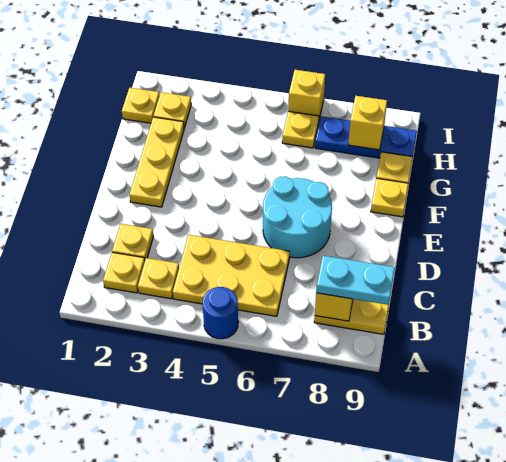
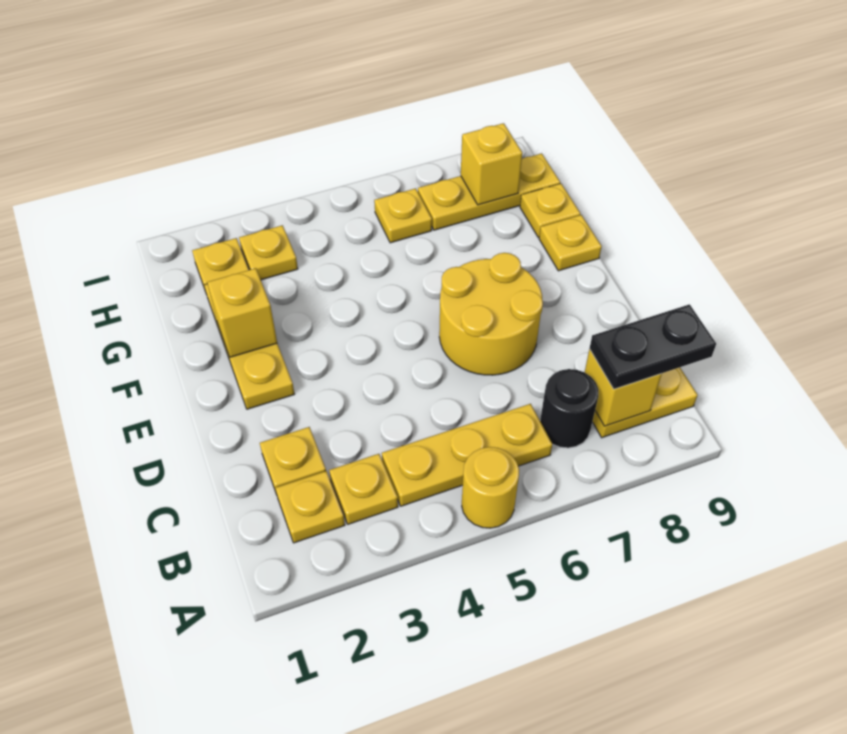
blue 1x1 round brick [202,287,238,339] -> yellow 1x1 round brick [462,447,519,528]
yellow 2x3 plate [173,235,290,316] -> yellow 1x3 plate [382,404,552,506]
none -> black 1x1 round brick [540,369,598,448]
cyan 1x2 plate [316,256,395,305] -> black 1x2 plate [590,304,716,389]
cyan 2x2 round brick [263,176,332,258] -> yellow 2x2 round brick [439,253,543,375]
yellow 1x1 plate [122,88,160,123] -> yellow 1x1 plate moved to [239,225,298,280]
blue 1x3 plate [315,116,417,158] -> yellow 1x3 plate [418,154,560,230]
yellow 1x1 brick [288,70,325,120] -> yellow 1x1 brick moved to [207,268,277,357]

